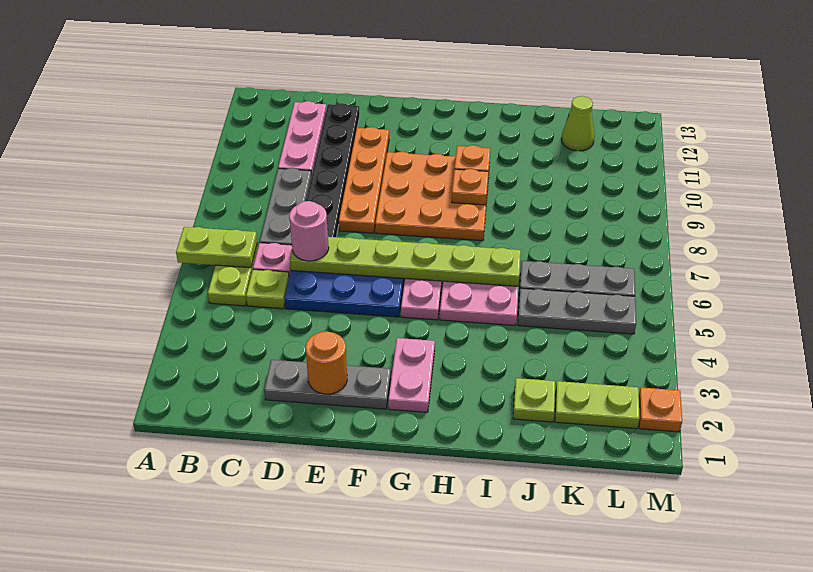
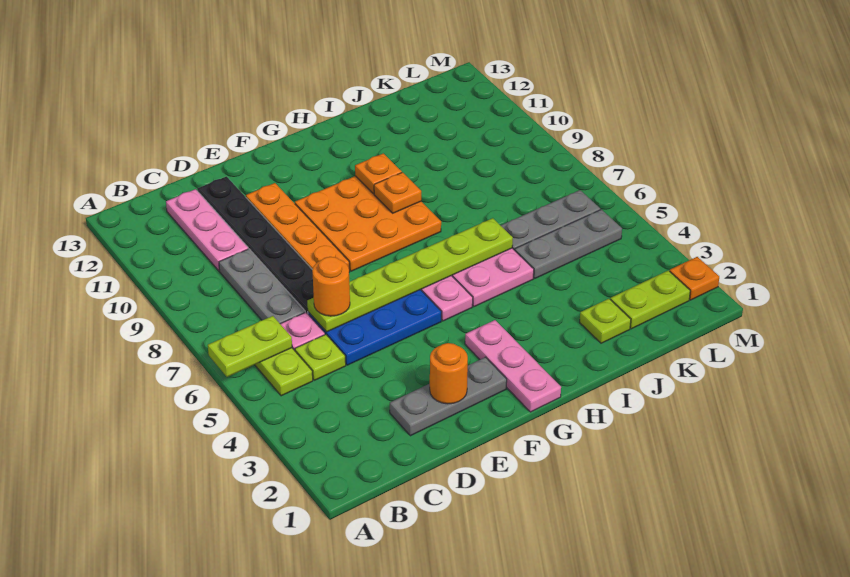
pink 1x1 round brick [289,201,329,261] -> orange 1x1 round brick [312,257,350,316]
pink 1x2 plate [388,338,435,412] -> pink 1x3 plate [465,320,561,412]
lime 1x1 cone [561,96,595,151] -> none

